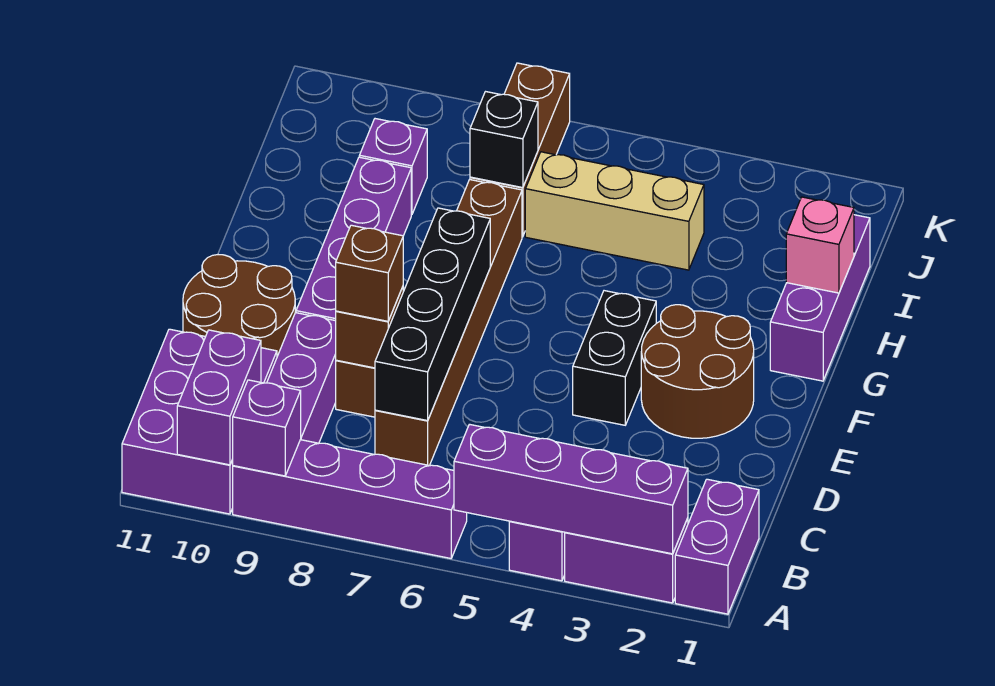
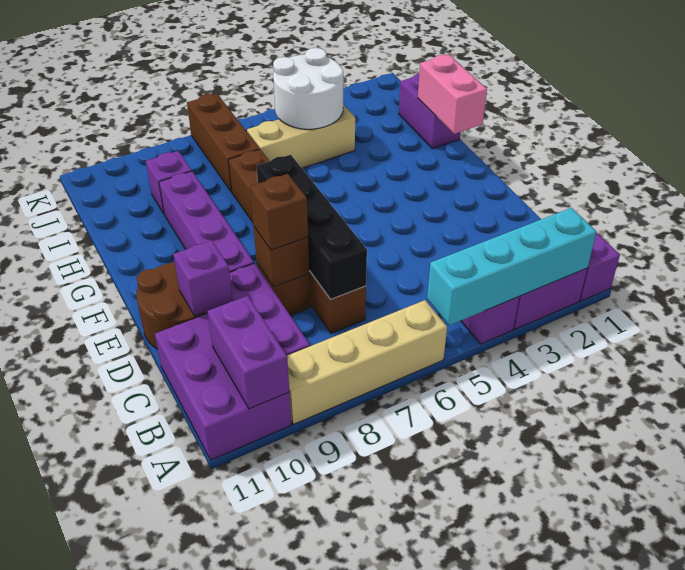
purple 1x4 brick [454,424,688,554] -> cyan 1x4 brick [427,208,597,325]
purple 1x4 brick [233,440,467,558] -> tan 1x4 brick [287,300,447,424]
purple 1x1 brick [232,380,301,476] -> purple 1x1 brick moved to [173,241,233,316]
brown 2x2 round brick [641,305,754,438] -> none
black 1x2 brick [573,291,656,425] -> none
purple 1x3 brick [770,215,870,381] -> purple 1x2 brick [399,74,460,149]
pink 1x1 brick [786,197,854,293] -> pink 1x2 brick [418,54,487,134]
none -> white 2x2 round brick [273,48,343,129]
black 1x1 brick [470,92,538,188] -> none

